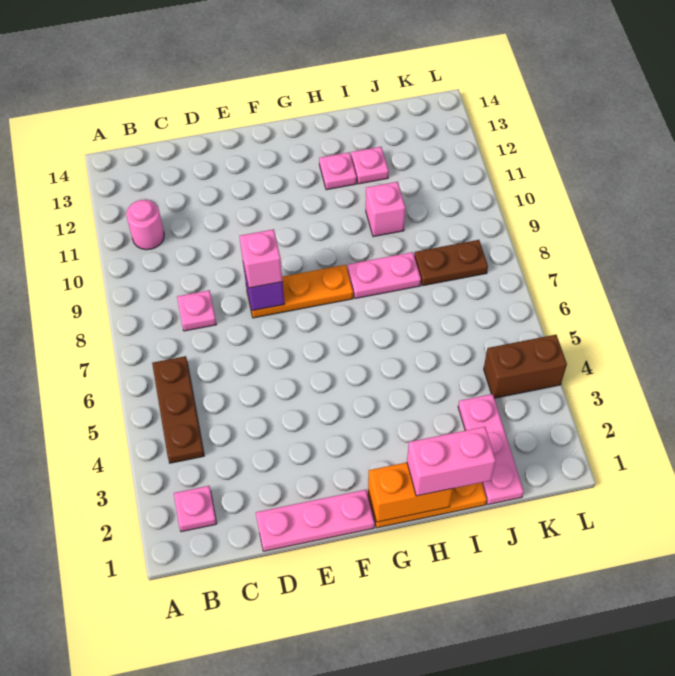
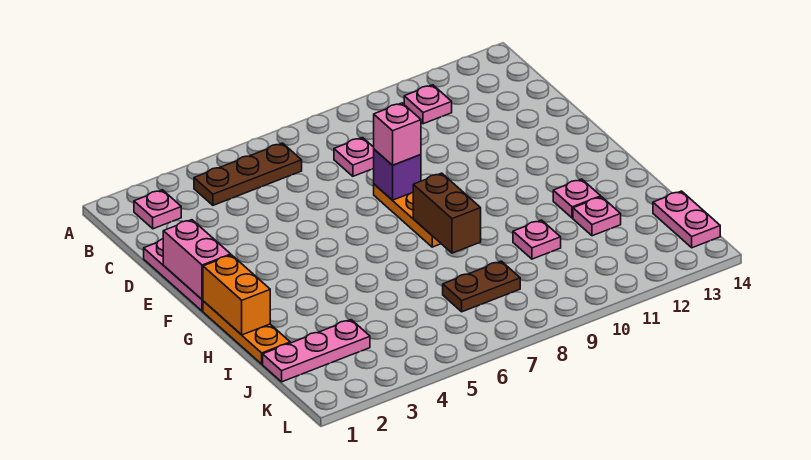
pink 1x1 round brick [126,200,164,250] -> pink 1x1 plate [404,85,452,124]
pink 1x2 brick [407,427,496,496] -> pink 1x2 brick moved to [163,220,231,300]
pink 1x2 plate [348,252,421,298] -> pink 1x2 plate moved to [653,191,720,248]
pink 1x1 brick [366,182,405,237] -> pink 1x1 plate [513,220,561,259]
brown 1x2 plate [414,240,488,286] -> brown 1x2 plate turned to [443,261,520,312]
brown 1x2 brick [484,335,567,398] -> brown 1x2 brick moved to [413,173,481,253]

